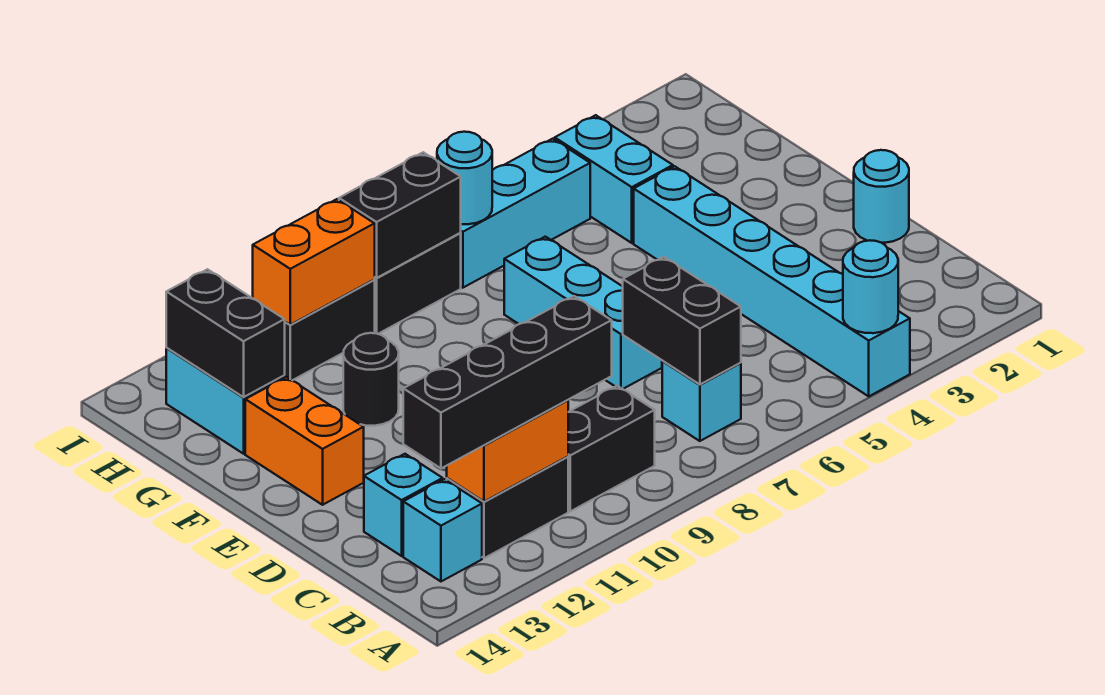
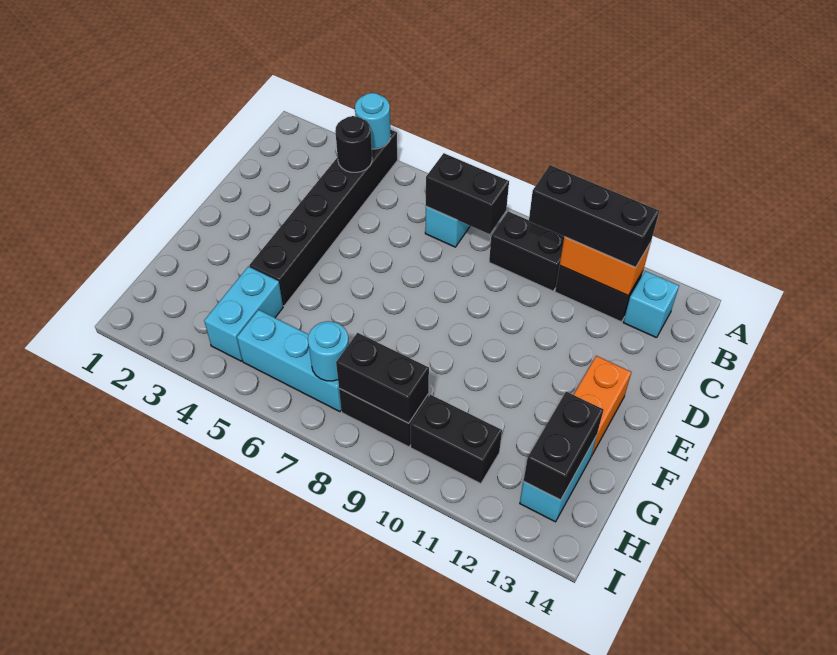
cyan 1x6 brick [634,166,910,396] -> black 1x6 brick [249,129,397,306]
black 1x2 brick [623,257,741,385] -> black 1x2 brick turned to [426,153,509,234]
black 1x4 brick [403,296,612,468] -> black 1x3 brick [529,165,659,268]
cyan 1x1 brick [364,454,443,556] -> none
cyan 1x1 round brick [854,150,909,243] -> none
cyan 1x3 brick [504,237,662,389] -> none
black 1x1 round brick [343,333,399,426] -> black 1x1 round brick moved to [335,116,372,172]
orange 1x2 brick [253,199,375,325] -> none

